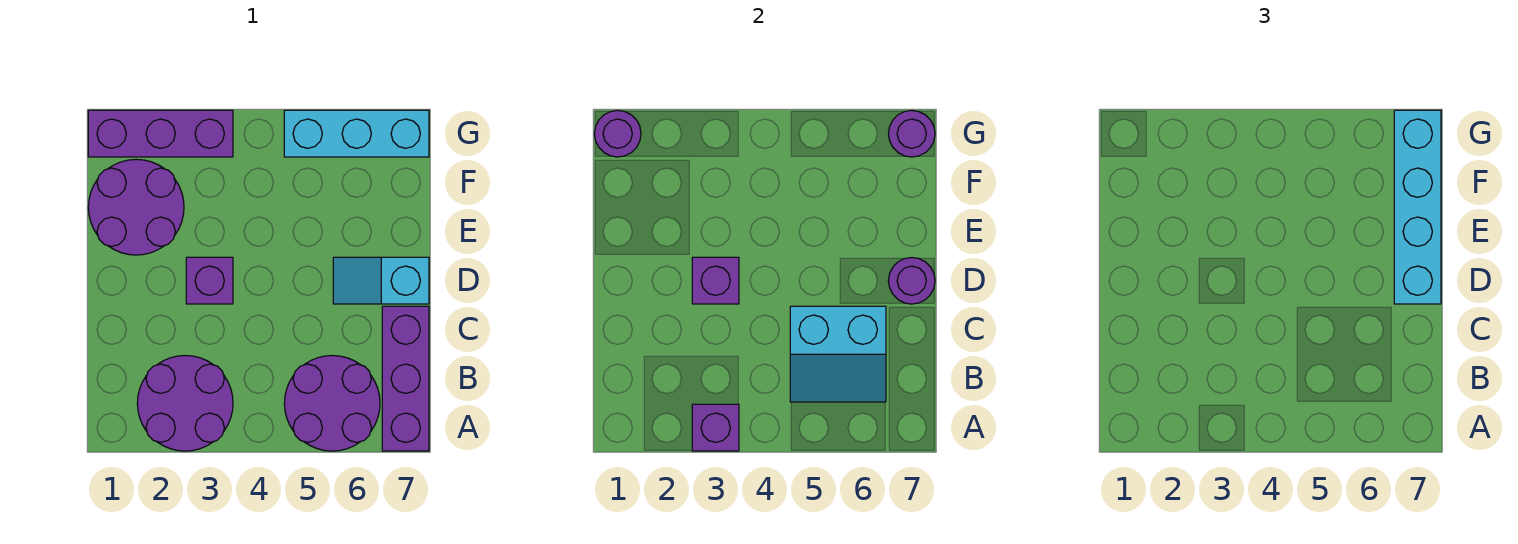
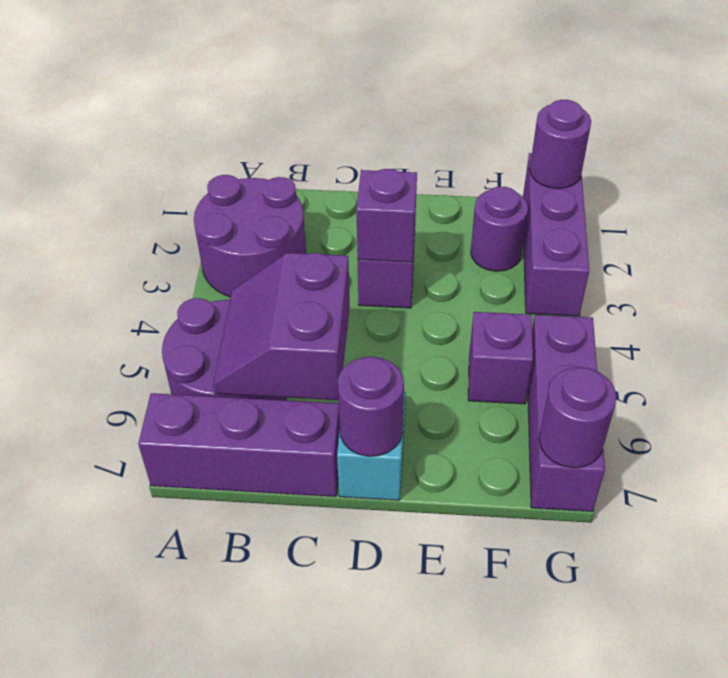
purple 1x1 brick [692,404,739,451] -> purple 1x1 brick moved to [468,312,533,404]
cyan 2x2 slope [790,306,886,402] -> purple 2x2 slope [213,253,350,400]
cyan 1x4 brick [1394,110,1441,304] -> none
purple 2x2 round brick [88,159,184,255] -> purple 1x1 round brick [471,186,528,271]
cyan 1x3 brick [284,110,429,157] -> purple 1x3 brick [528,315,605,512]

